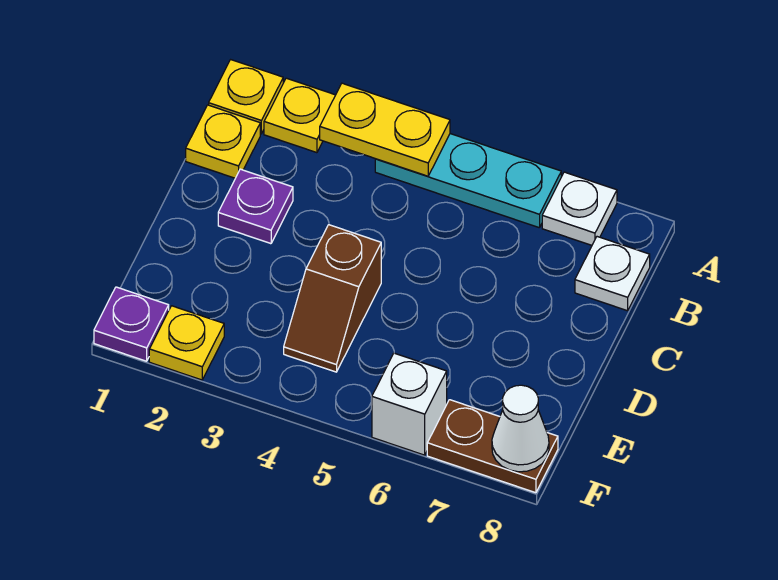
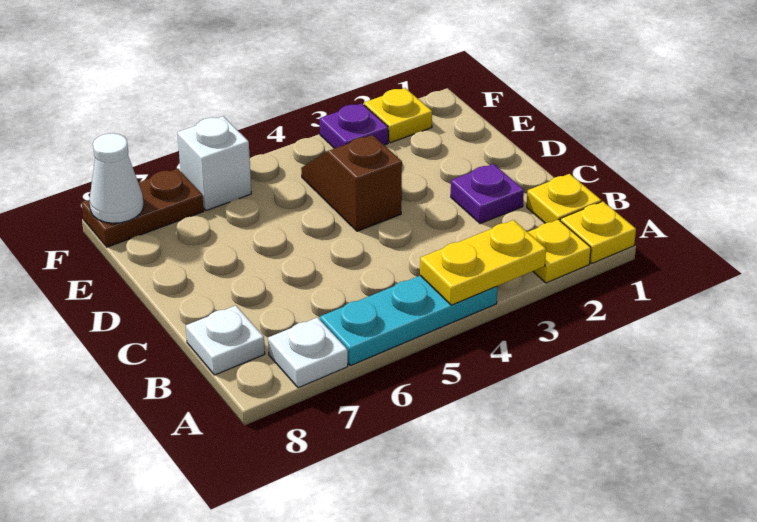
purple 1x1 plate [94,287,169,361] -> purple 1x1 plate moved to [320,103,388,148]

